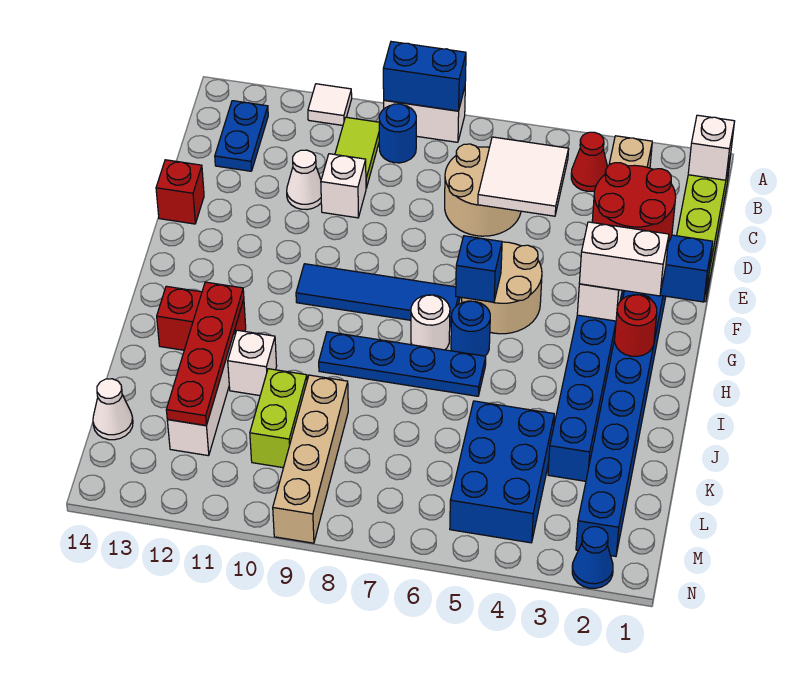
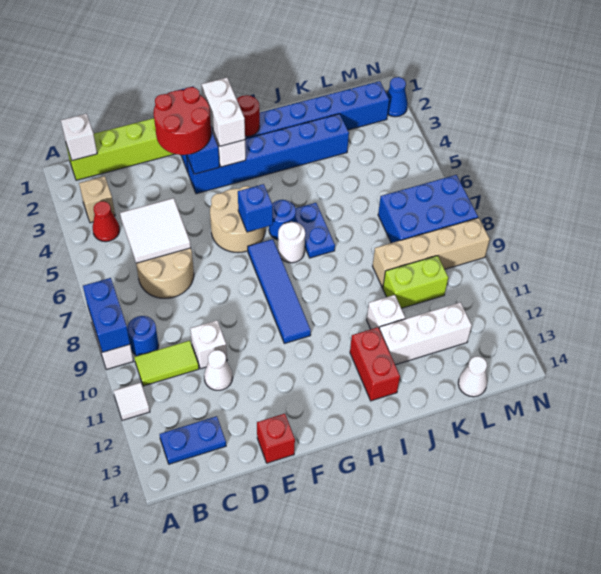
blue 1x4 plate [319,332,486,396] -> blue 1x2 plate [295,203,335,258]
red 1x4 plate [166,282,244,425] -> none
blue 2x3 brick [450,401,554,543] -> blue 2x3 brick moved to [378,175,478,243]

